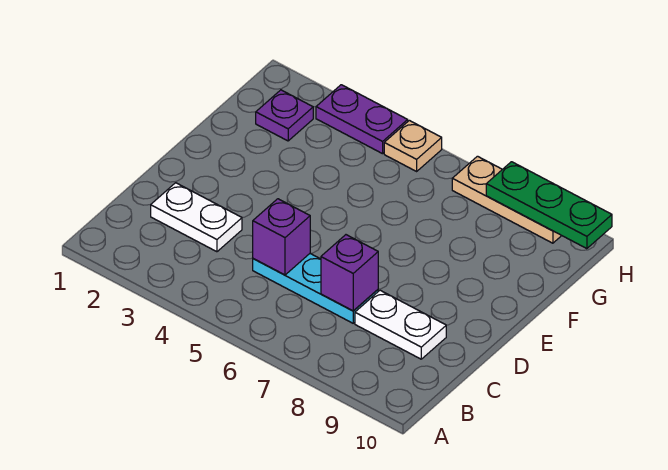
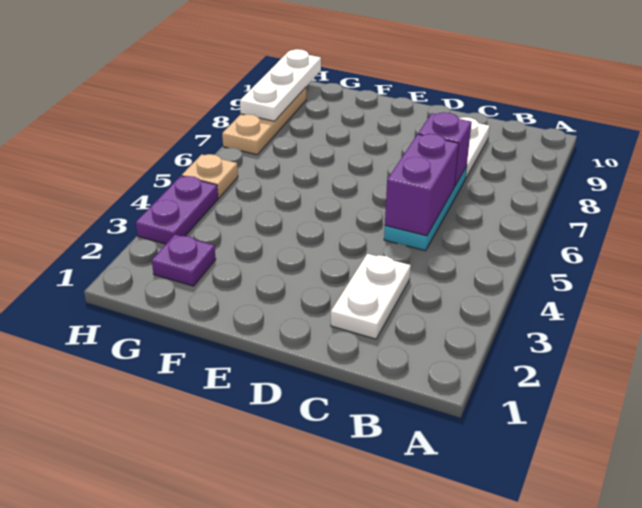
purple 1x1 brick [253,199,310,275] -> purple 1x2 brick [385,134,459,236]
green 1x3 plate [486,162,612,249] -> white 1x3 plate [240,49,321,121]

